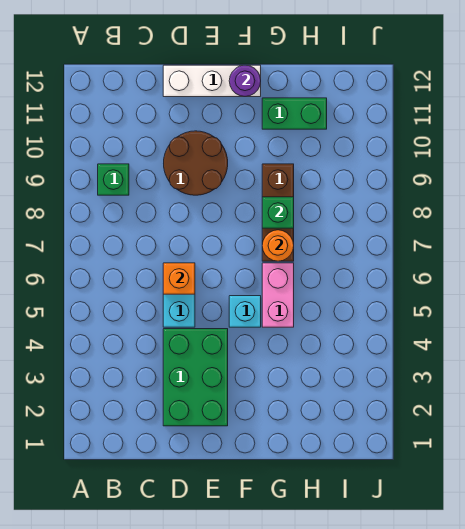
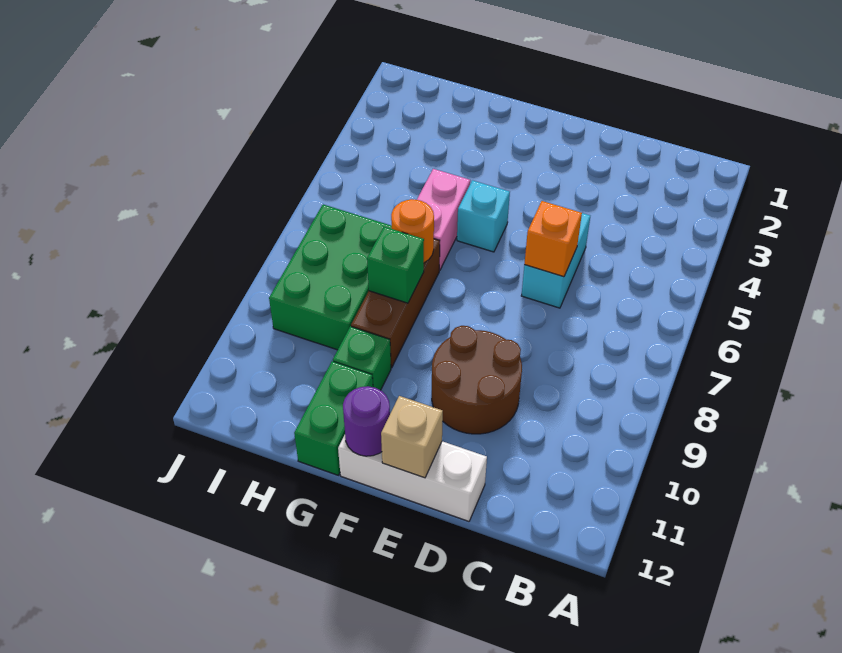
green 1x1 brick [98,164,129,195] -> green 1x1 brick moved to [333,326,391,390]
green 2x3 brick [163,329,228,426] -> green 2x3 brick moved to [269,205,392,350]
none -> tan 1x1 brick [381,396,443,478]
green 1x2 brick [262,98,327,129] -> green 1x2 brick turned to [294,361,373,475]

